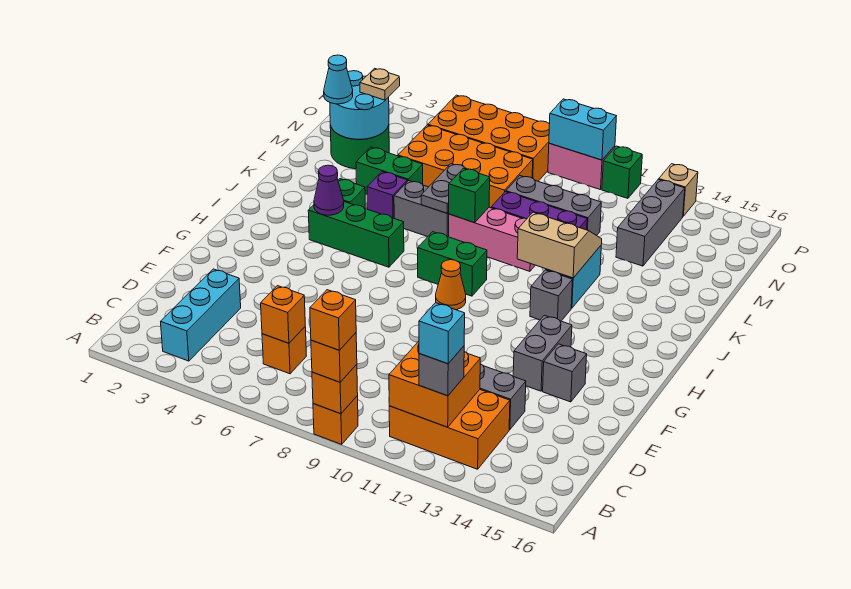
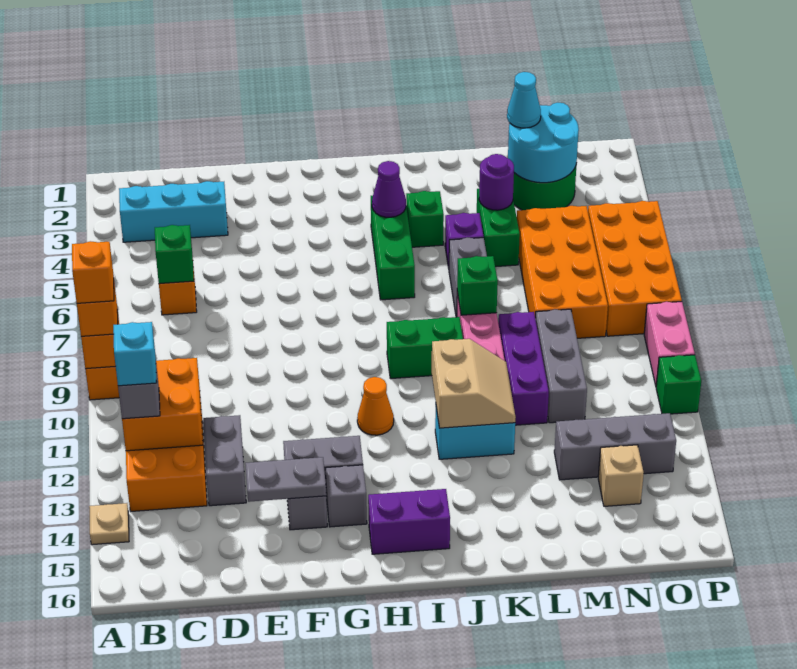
orange 1x1 brick [261,286,305,343] -> green 1x1 brick [155,225,194,284]
orange 1x1 cone [436,260,466,310] -> orange 1x1 cone moved to [357,377,394,435]
none -> purple 1x2 brick [368,489,450,554]
green 1x2 brick [418,232,487,296] -> green 1x2 brick turned to [387,317,463,379]
grey 1x1 brick [530,270,572,321] -> grey 1x1 brick moved to [325,465,367,527]
grey 1x2 plate [421,164,468,213] -> grey 1x2 plate moved to [245,457,326,502]
none -> purple 1x1 round brick [479,154,514,210]
tan 1x1 plate [360,68,400,100] -> tan 1x1 plate moved to [89,503,129,545]
cyan 1x2 brick [549,99,616,160] -> none
tan 1x1 brick [659,164,698,216] -> tan 1x1 brick moved to [598,445,644,506]

